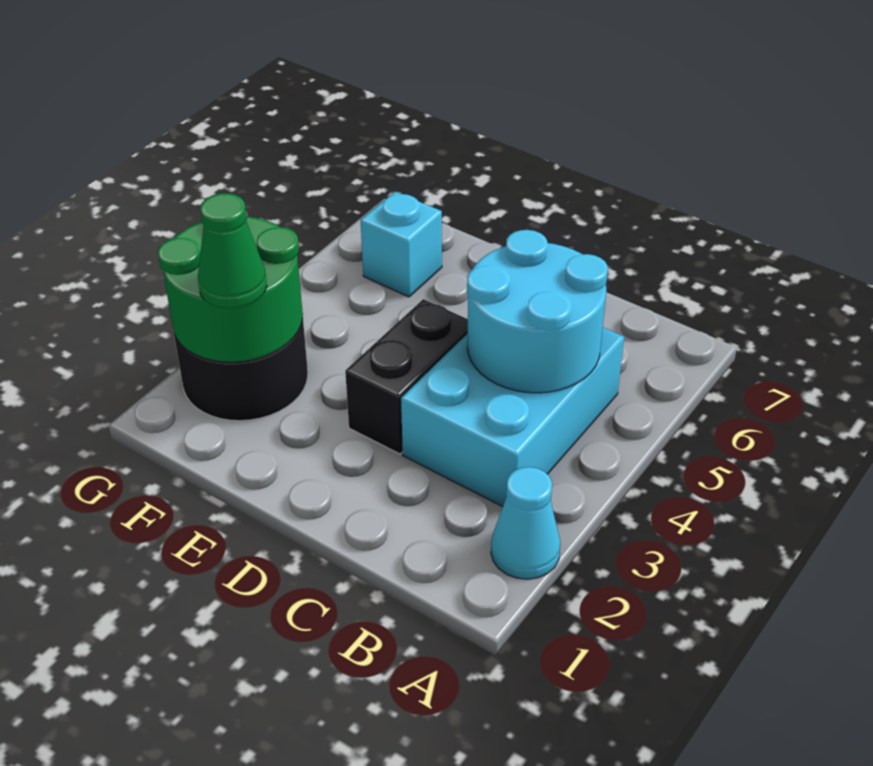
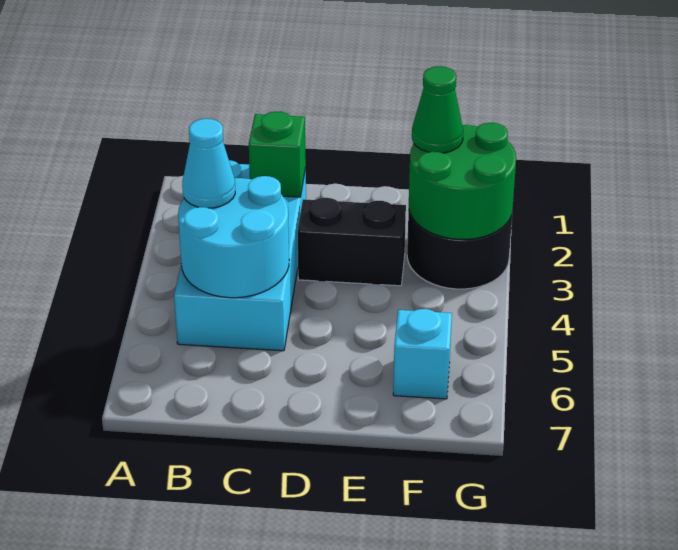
cyan 1x1 cone [491,467,560,579] -> cyan 1x1 cone moved to [182,119,235,208]
cyan 2x3 brick [401,327,624,507] -> cyan 2x4 brick [174,160,306,351]
none -> green 1x1 brick [249,112,306,197]
black 1x2 brick [345,299,468,454] -> black 1x2 brick turned to [298,198,406,286]

